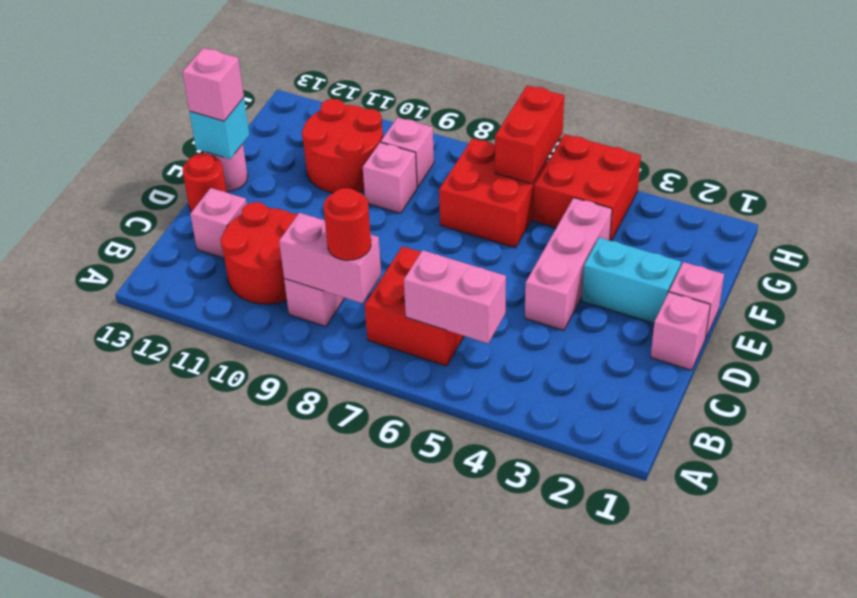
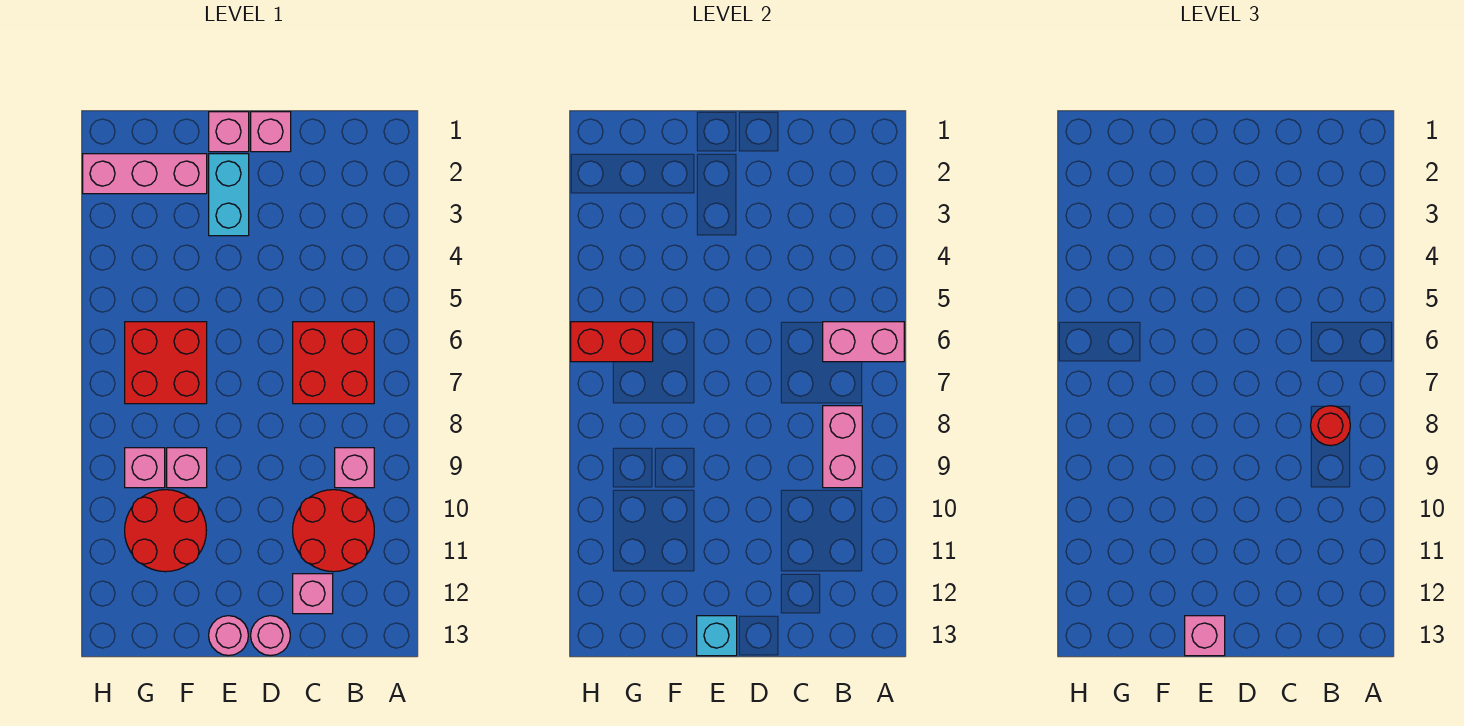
pink 1x2 brick [404,250,506,343] -> pink 1x2 brick turned to [823,322,904,362]
pink 1x3 brick [525,198,612,330] -> pink 1x3 brick moved to [83,154,207,194]
red 1x1 round brick [183,153,227,212] -> pink 1x1 round brick [251,616,290,656]
red 2x2 brick [533,134,641,241] -> none

